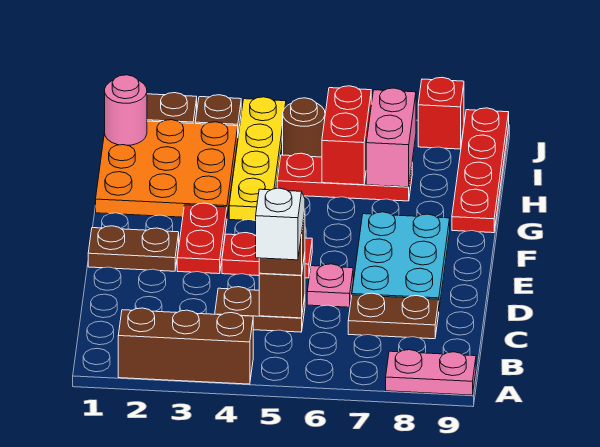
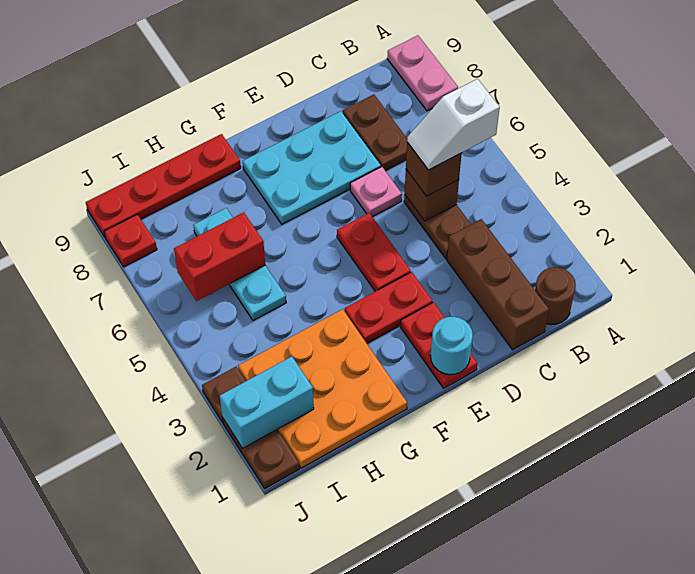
brown 1x3 brick [118,308,253,384] -> brown 1x3 brick moved to [447,219,549,350]
brown 1x2 plate [88,226,179,271] -> red 1x2 plate [401,302,477,388]
none -> cyan 1x1 round brick [431,317,473,375]
yellow 1x4 plate [229,97,286,221] -> none
red 1x3 plate [277,153,412,201] -> cyan 1x3 plate [193,208,286,321]
pink 1x2 brick [366,88,416,187] -> none
pink 1x1 round brick [105,75,147,145] -> none
none -> cyan 1x2 brick [220,357,314,449]
brown 1x1 round brick [283,98,325,157] -> brown 1x1 round brick moved to [535,267,576,325]
red 1x1 brick [418,77,464,149] -> red 1x1 plate [104,214,157,267]

